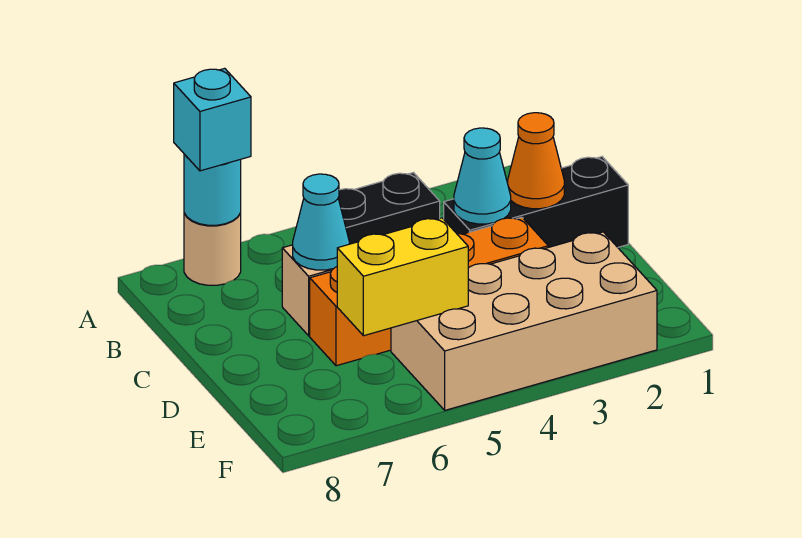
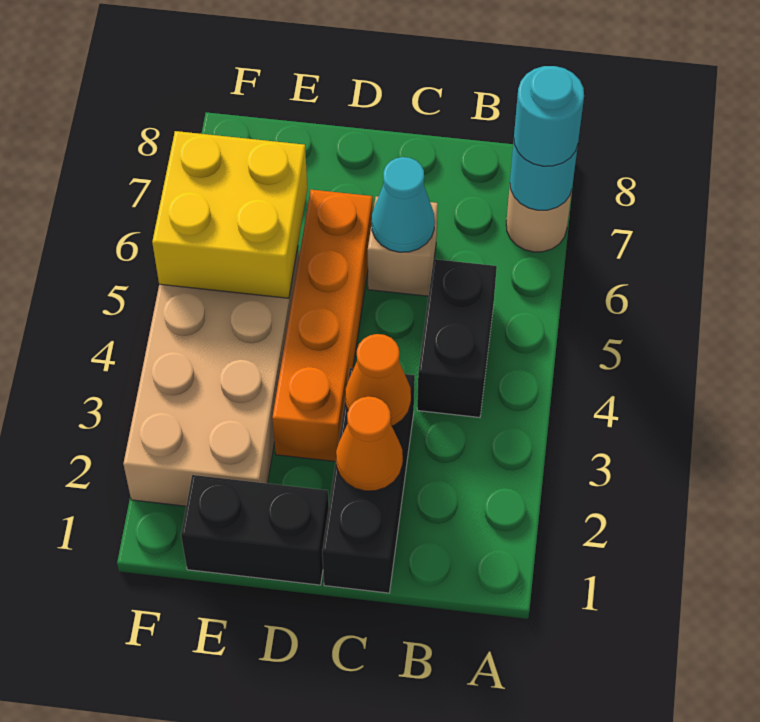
cyan 1x1 brick [174,68,251,171] -> cyan 1x1 round brick [514,66,584,166]
cyan 1x1 cone [454,128,511,224] -> orange 1x1 cone [345,334,411,426]
none -> black 1x2 brick [181,475,329,585]
yellow 1x2 brick [337,218,468,336] -> yellow 2x2 brick [152,131,307,298]

